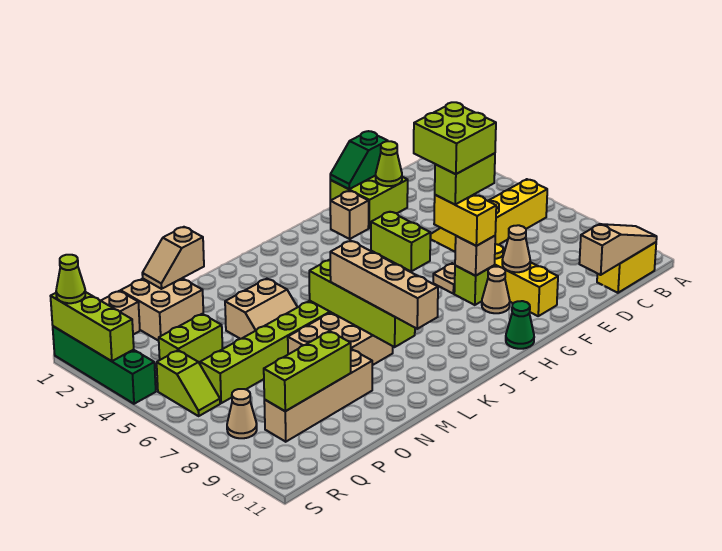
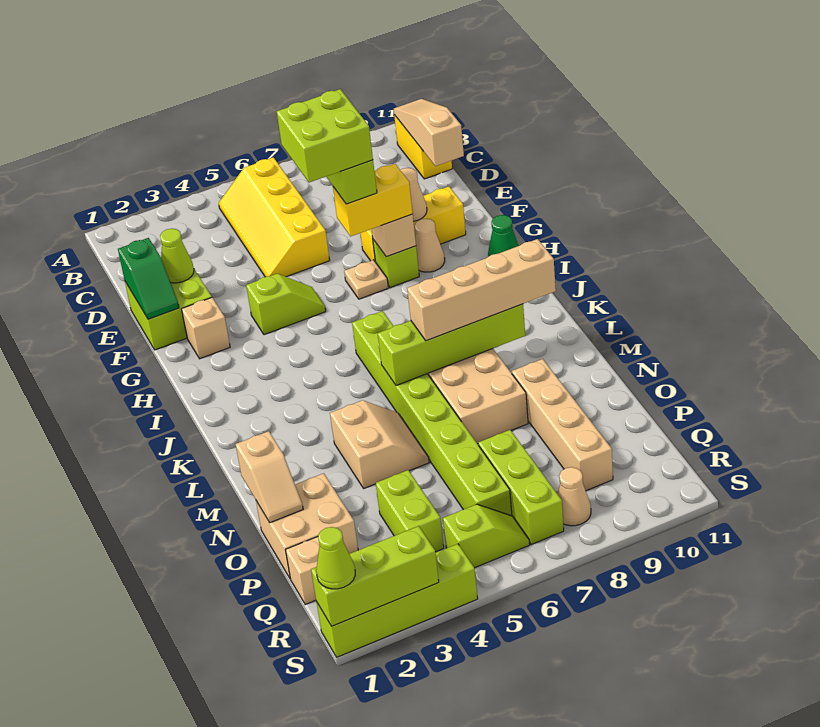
lime 1x2 brick [371,212,430,271] -> lime 1x2 slope [246,274,326,335]
lime 1x3 brick [264,331,351,411] -> lime 1x3 brick moved to [478,430,564,544]
green 1x4 brick [53,326,156,404] -> lime 1x4 brick [317,544,478,657]

